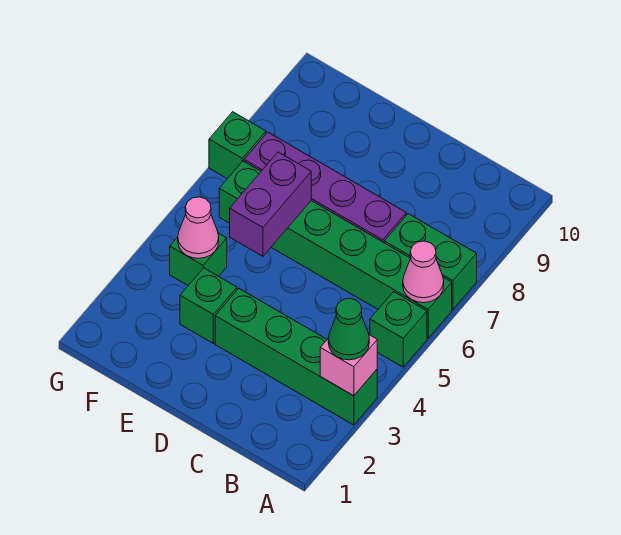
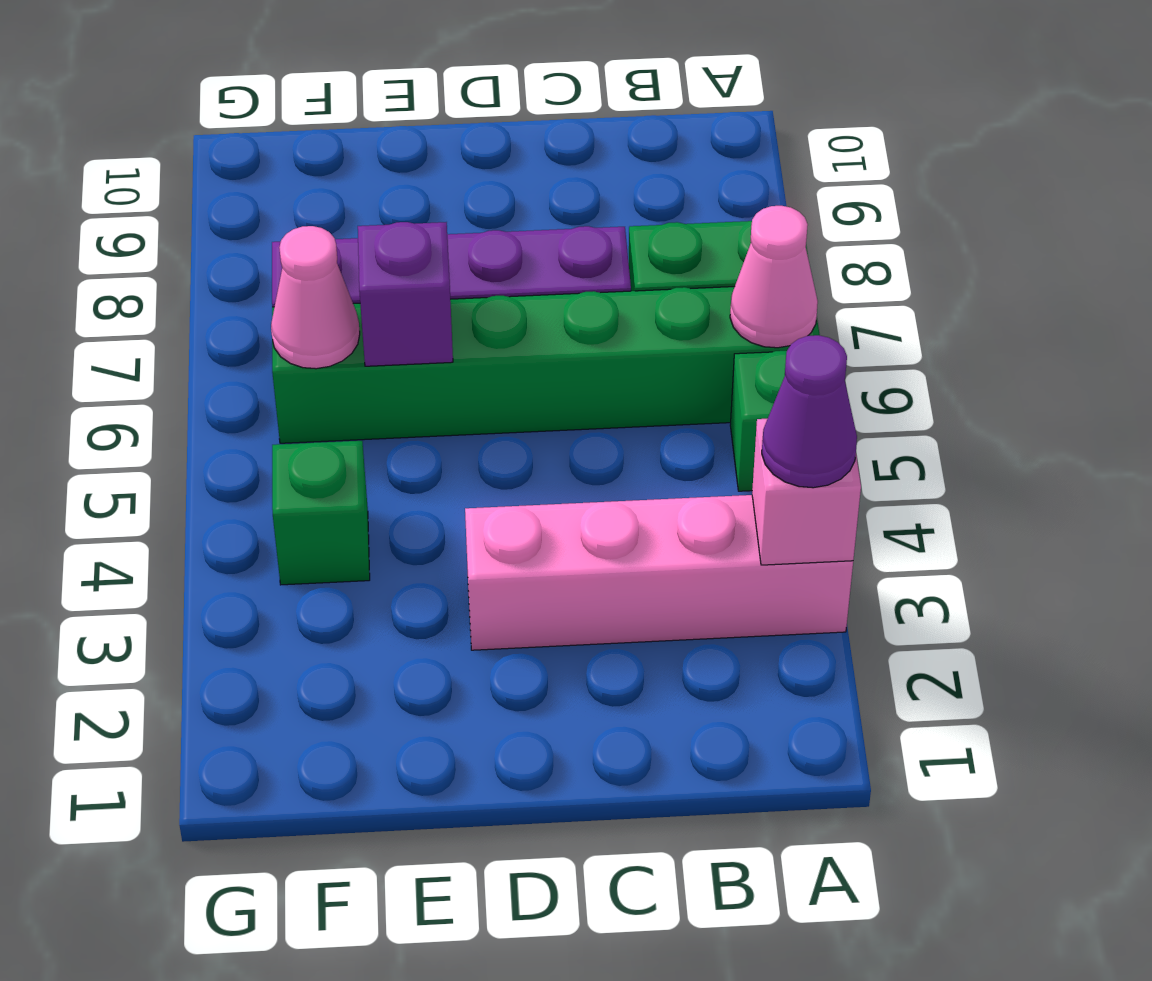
green 1x4 brick [215,289,377,425] -> pink 1x4 brick [465,495,853,650]
green 1x1 cone [328,298,369,360] -> purple 1x1 cone [762,335,857,488]
green 1x1 brick [180,268,237,343] -> none
purple 1x2 brick [230,152,311,256] -> purple 1x1 brick [358,222,453,366]
pink 1x1 cone [178,197,219,258] -> pink 1x1 cone moved to [271,226,360,369]
green 1x1 brick [209,112,266,179] -> none

